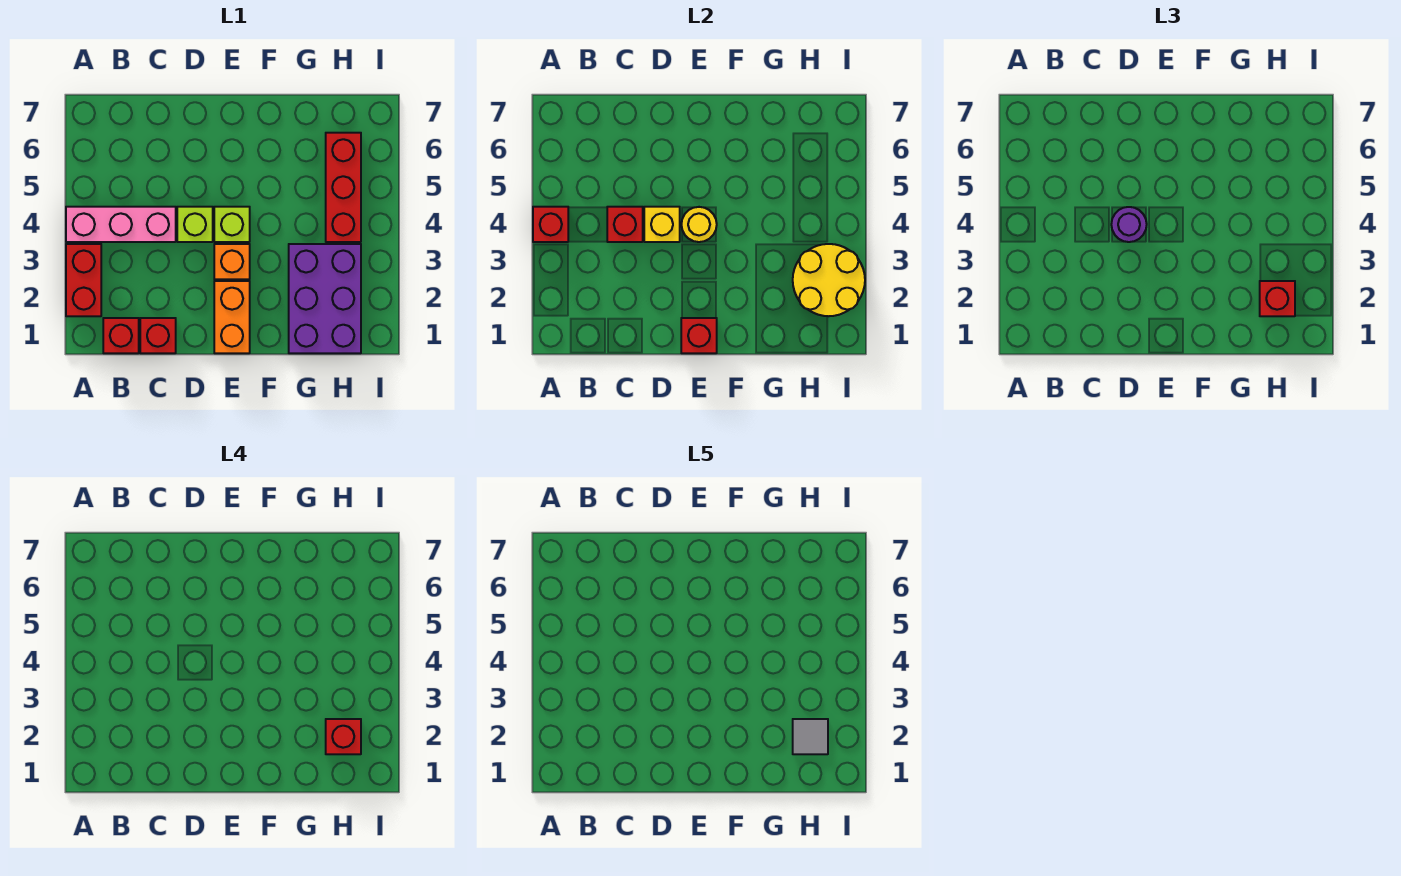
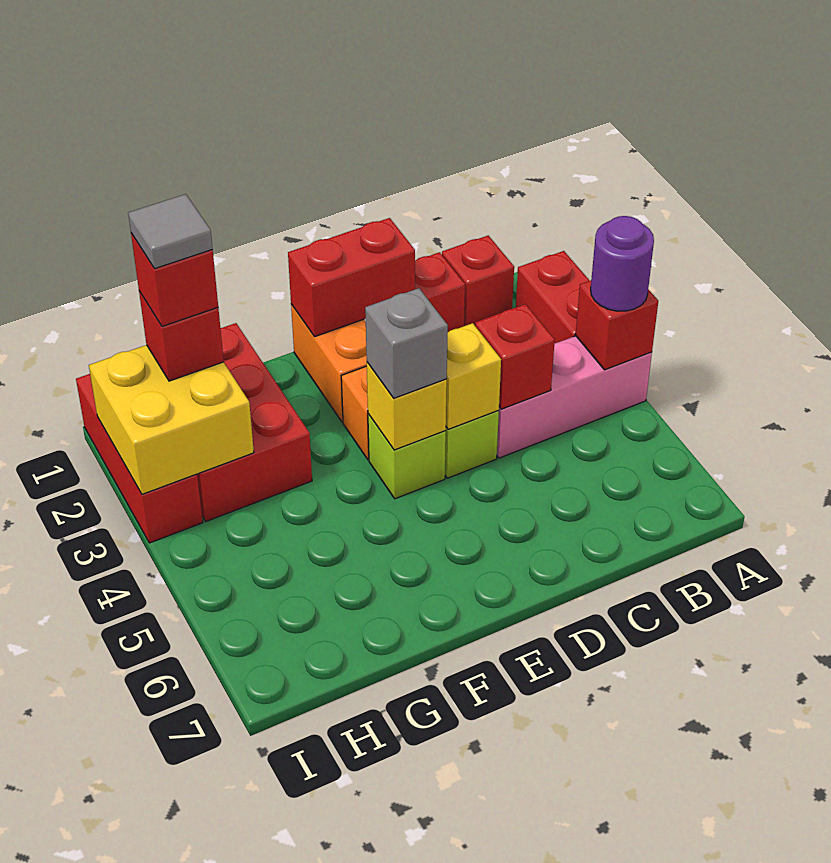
purple 1x1 round brick [1111,207,1147,242] -> purple 1x1 round brick moved to [591,216,654,311]
red 1x1 brick [681,318,717,353] -> red 1x2 brick [288,218,415,337]
yellow 1x1 round brick [681,207,717,242] -> yellow 1x1 brick [367,362,447,450]
none -> grey 1x1 brick [365,288,448,398]
purple 2x3 brick [289,244,361,353] -> red 2x3 brick [197,323,312,521]
yellow 2x2 round brick [793,244,865,316] -> yellow 2x2 brick [89,345,254,494]
red 1x3 brick [326,133,361,242] -> red 1x3 brick moved to [76,374,203,543]

